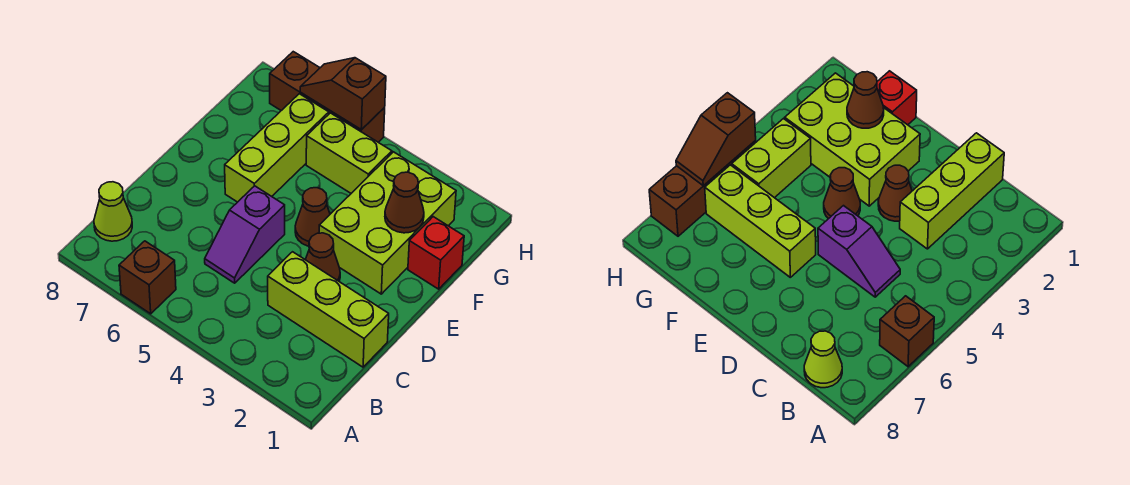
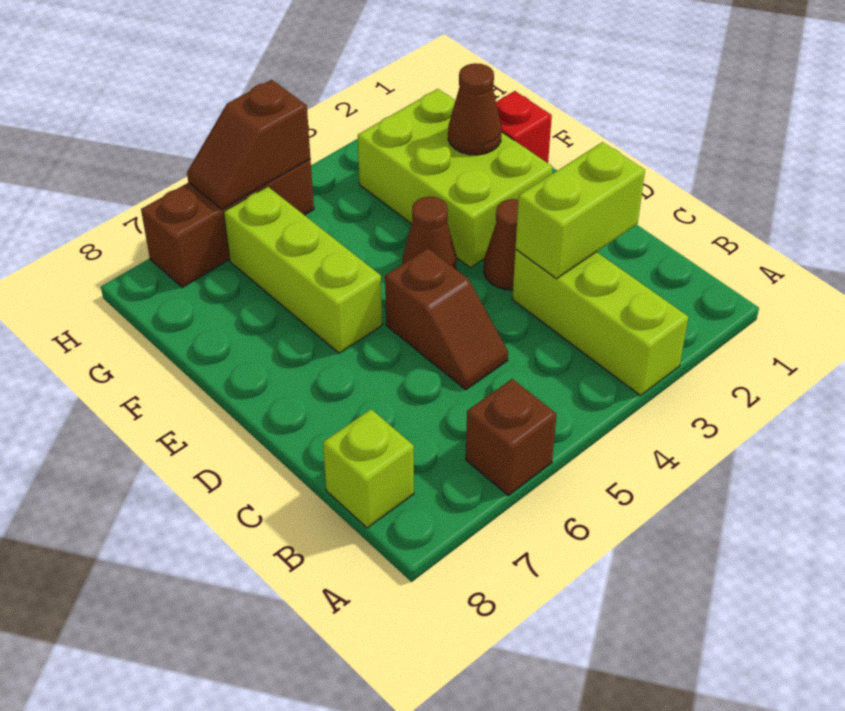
lime 1x1 cone [94,182,132,241] -> lime 1x1 brick [323,409,414,528]
lime 1x3 brick [268,252,389,367] -> lime 1x3 brick turned to [512,250,688,396]
purple 1x2 slope [205,186,285,283] -> brown 1x2 slope [385,249,508,390]
lime 1x2 brick [306,113,392,193] -> lime 1x2 brick moved to [515,142,645,279]

